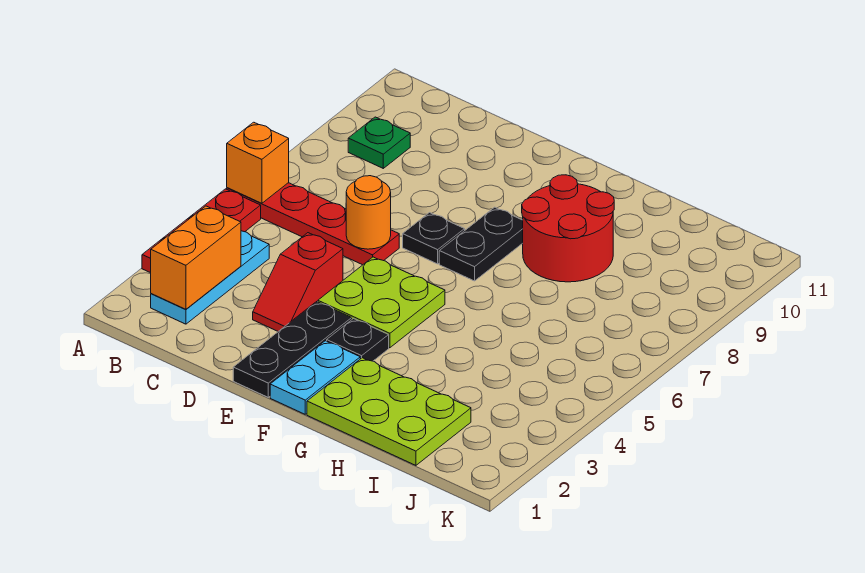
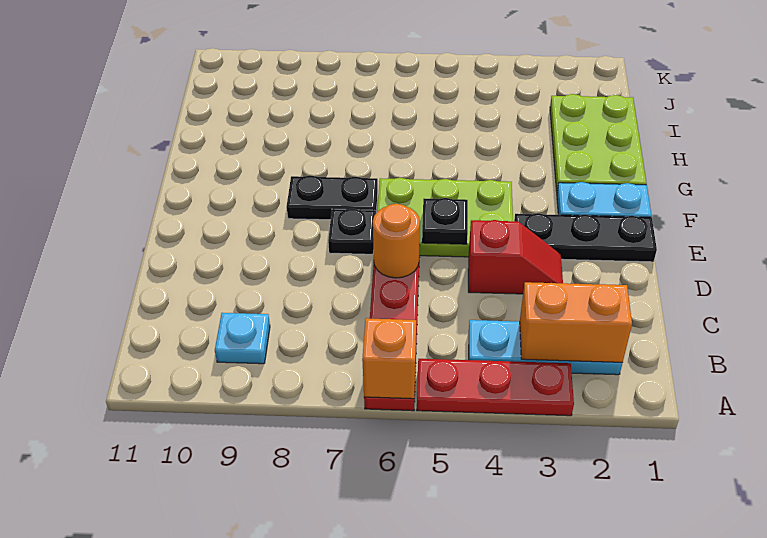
green 1x1 plate [348,117,410,168] -> cyan 1x1 plate [215,313,270,364]
lime 2x2 plate [318,257,445,348] -> lime 2x3 plate [377,178,513,257]
black 1x1 plate [327,319,389,361] -> black 1x1 plate moved to [422,198,468,244]
red 2x2 round brick [522,175,614,282] -> none

